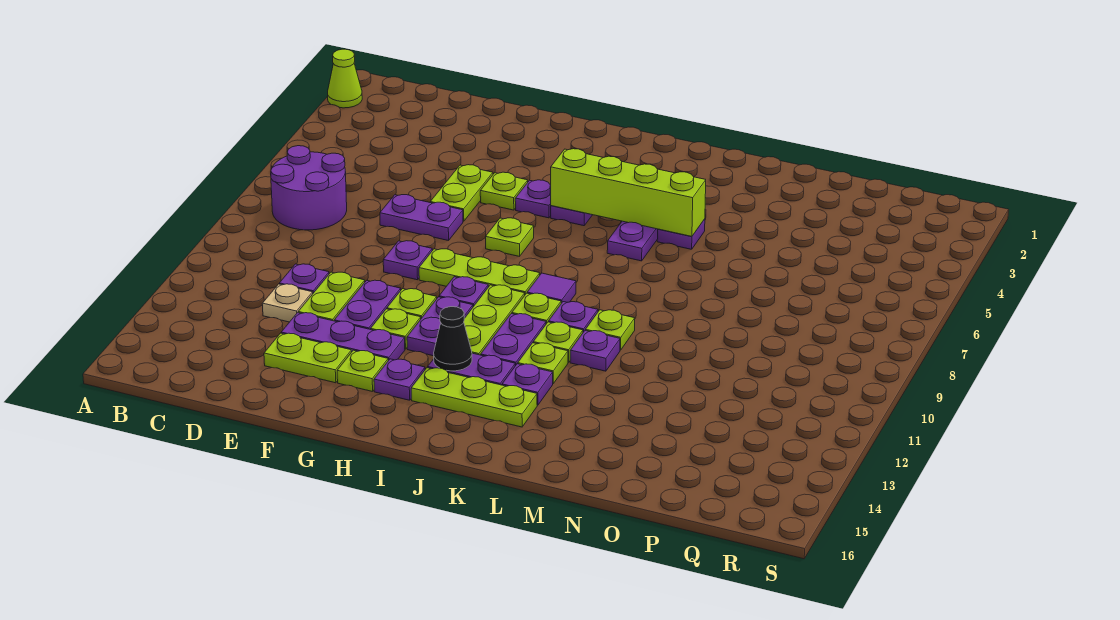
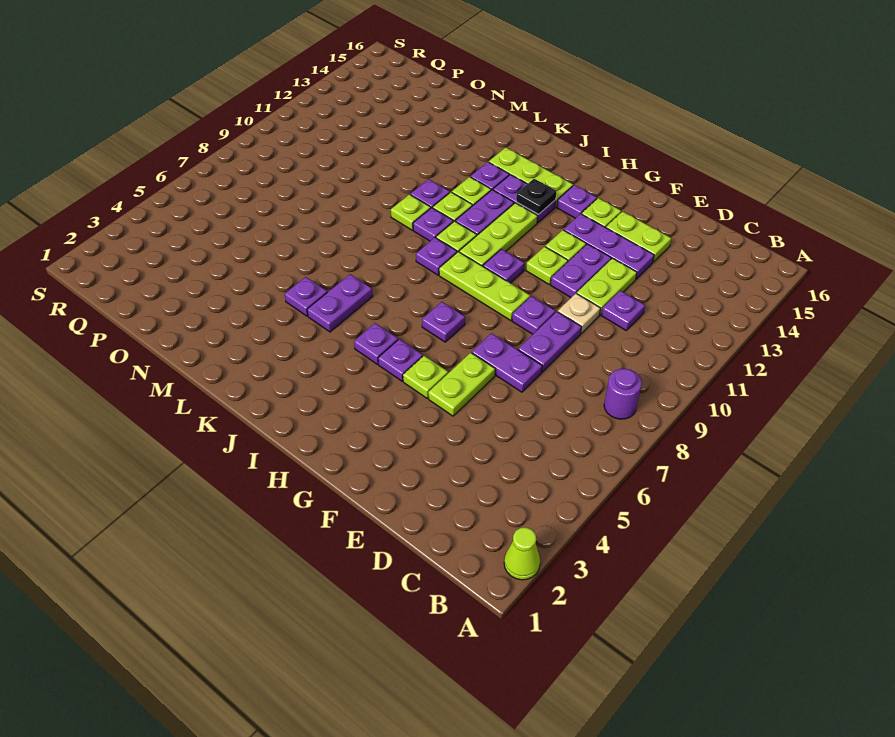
purple 2x2 round brick [271,146,347,230] -> purple 1x1 round brick [604,369,642,419]
tan 1x1 plate [262,284,313,322] -> tan 1x1 plate moved to [558,293,600,333]
lime 1x1 plate [486,218,534,256] -> purple 1x1 plate [422,302,465,342]
purple 1x2 plate [407,297,473,356] -> purple 1x2 plate moved to [518,312,582,372]
lime 1x4 brick [551,149,706,236] -> none
black 1x1 cone [434,307,472,371] -> black 1x1 plate [516,179,556,214]
purple 1x1 tile [527,273,576,303] -> purple 1x1 plate [416,238,457,275]

